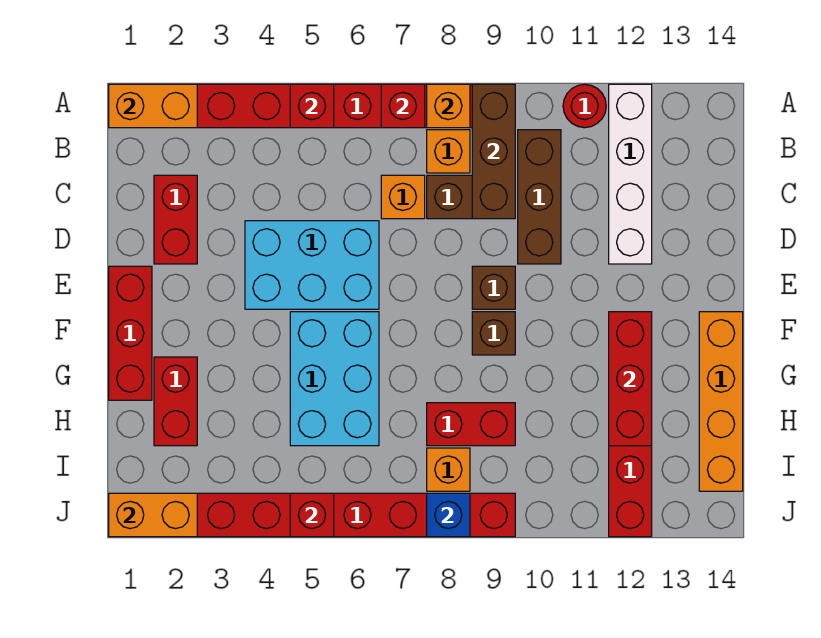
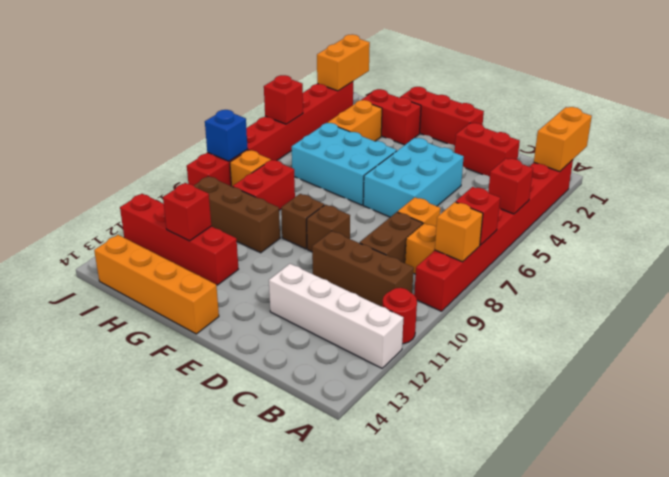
brown 1x3 brick [472,84,515,219] -> brown 1x3 brick moved to [194,176,280,253]
red 1x3 brick [609,312,652,446] -> red 1x1 brick [163,183,211,241]
none -> orange 1x2 brick [328,100,382,141]

